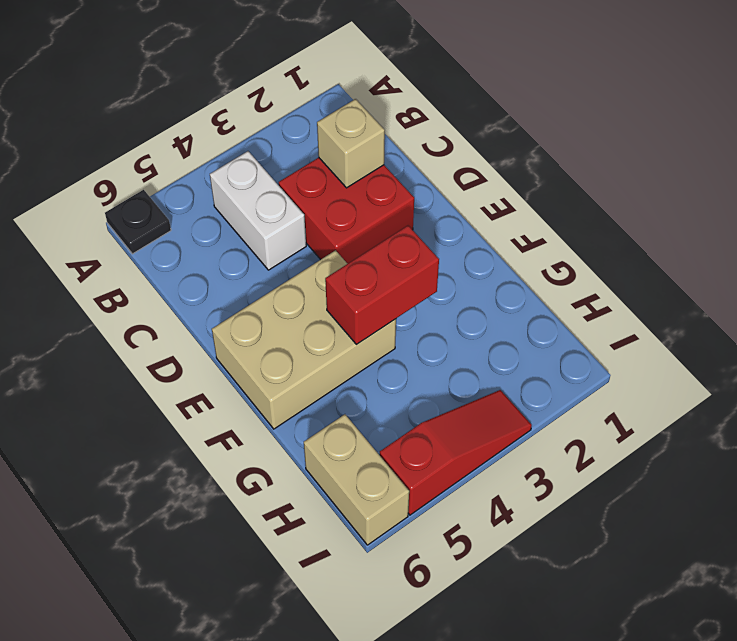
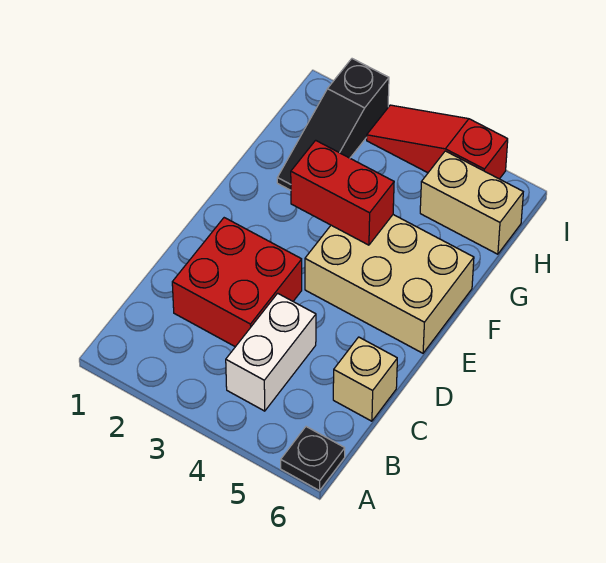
tan 1x1 brick [317,99,385,188] -> tan 1x1 brick moved to [333,337,397,421]
none -> black 1x3 slope [277,59,389,190]
tan 1x2 brick [304,414,409,545] -> tan 1x2 brick turned to [420,151,523,254]

